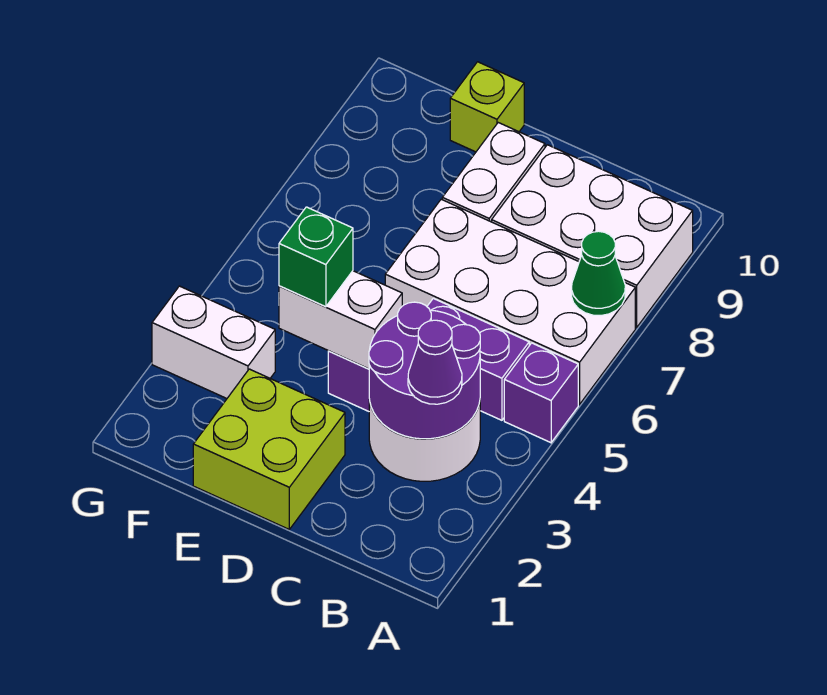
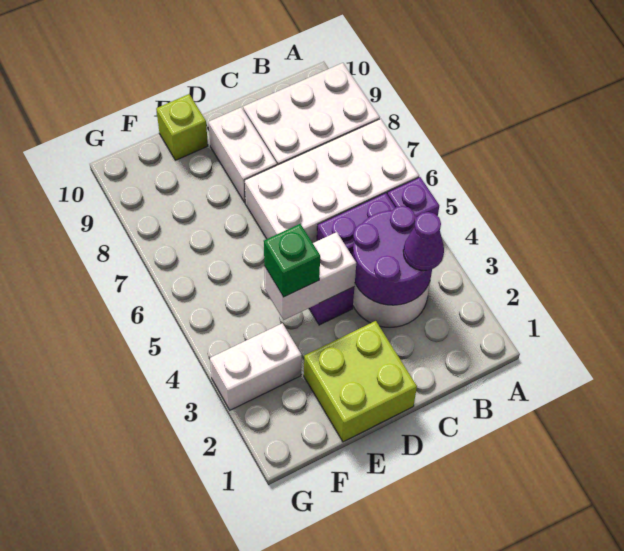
green 1x1 cone [572,231,625,316] -> none

